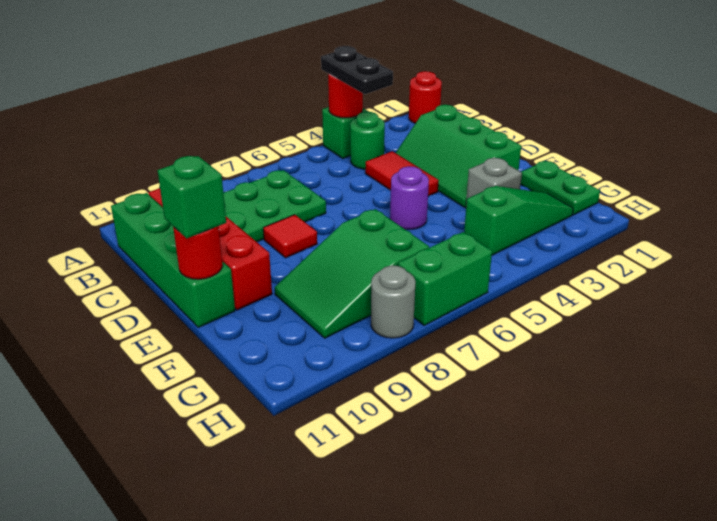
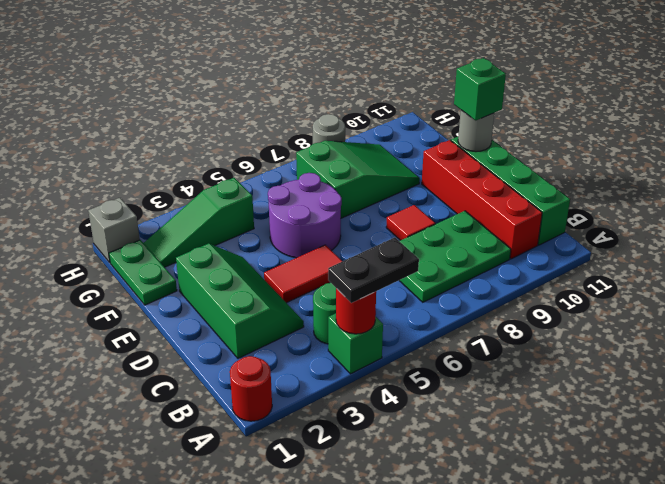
black 1x2 plate [321,46,393,94] -> black 1x2 plate turned to [328,238,419,303]
red 1x2 tile [365,151,439,196] -> red 1x2 tile turned to [264,245,342,303]
purple 1x1 round brick [390,166,429,230] -> purple 2x2 round brick [268,173,342,258]
red 1x1 round brick [173,226,223,279] -> grey 1x1 round brick [458,110,494,152]
grey 1x1 brick [466,158,522,204] -> grey 1x1 brick moved to [88,198,140,262]
green 1x2 brick [398,232,492,326] -> none

